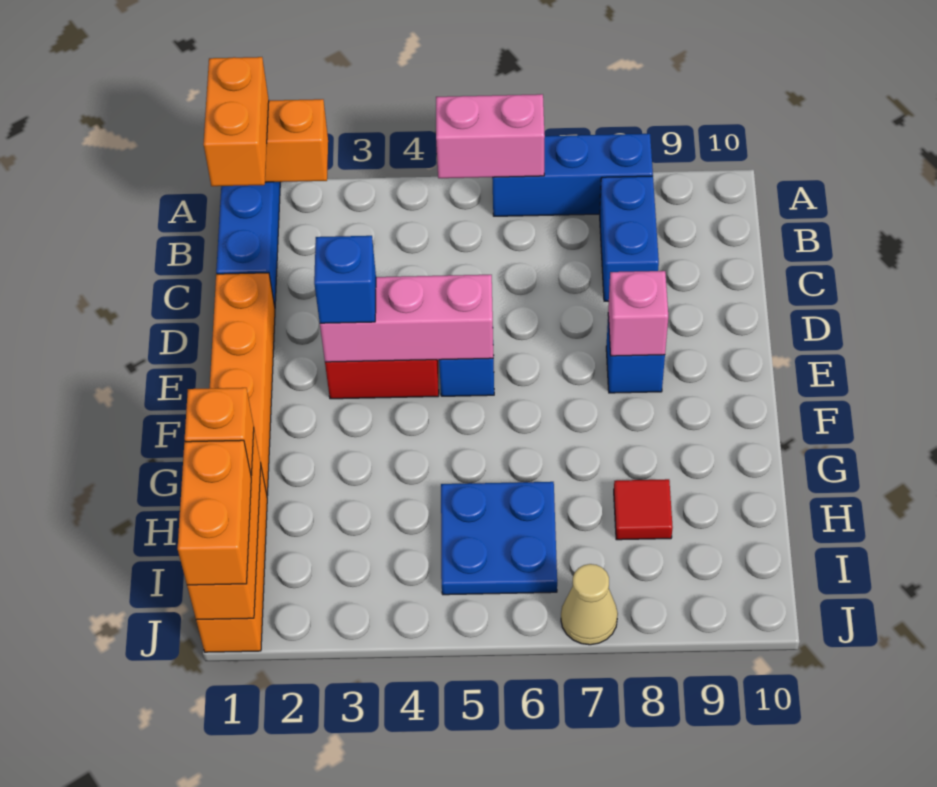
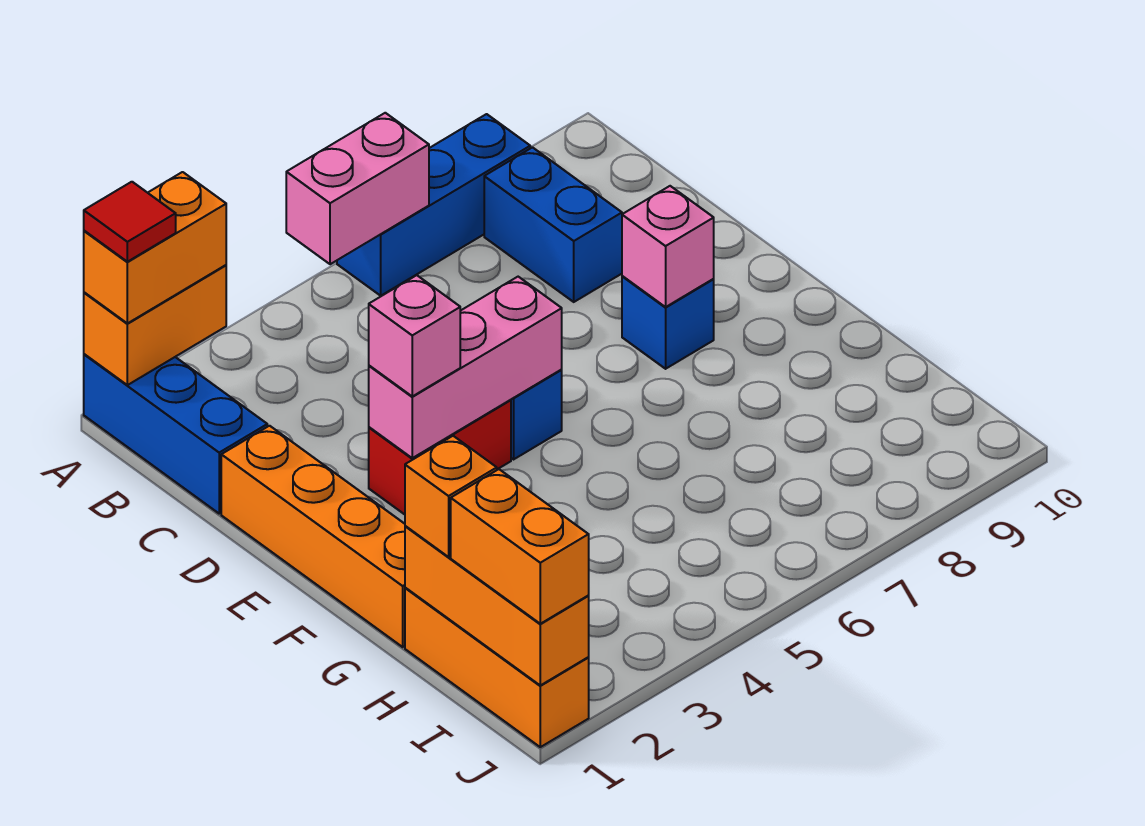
orange 1x2 brick [204,57,269,186] -> orange 1x2 brick turned to [84,172,226,323]
blue 1x1 brick [314,236,376,323] -> pink 1x1 brick [369,275,460,396]
blue 2x2 plate [441,482,557,595] -> none
red 1x1 tile [614,479,673,540] -> red 1x1 tile moved to [84,182,176,262]
tan 1x1 cone [561,564,618,645] -> none

